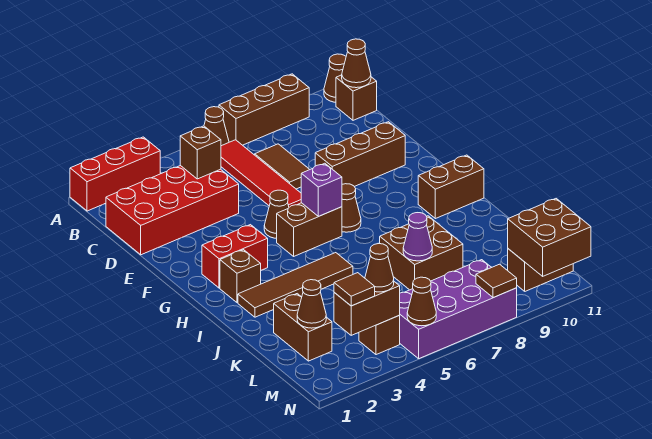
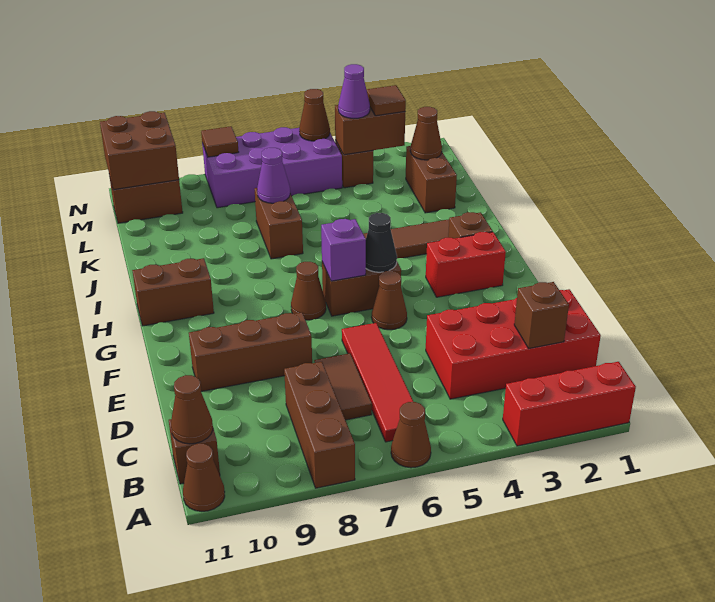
brown 1x3 brick [219,74,309,145] -> brown 1x3 brick turned to [284,362,355,488]
brown 1x1 brick [180,126,221,179] -> brown 1x1 brick moved to [514,282,569,349]
none -> black 1x1 cone [366,213,397,272]
brown 2x2 brick [380,216,463,290] -> brown 1x2 brick [255,188,303,259]
brown 1x1 cone [365,244,394,292] -> purple 1x1 cone [338,64,370,119]

